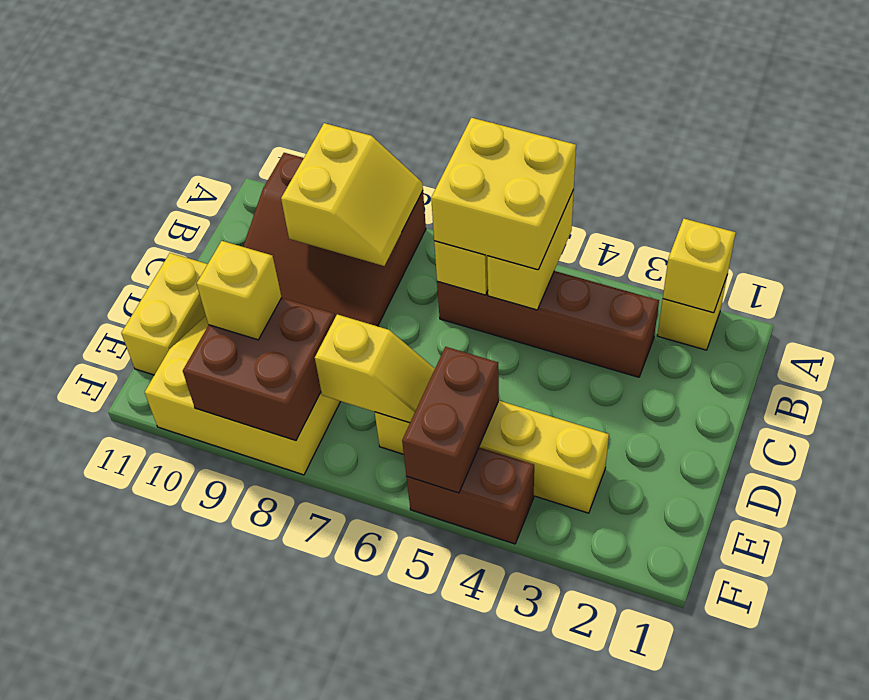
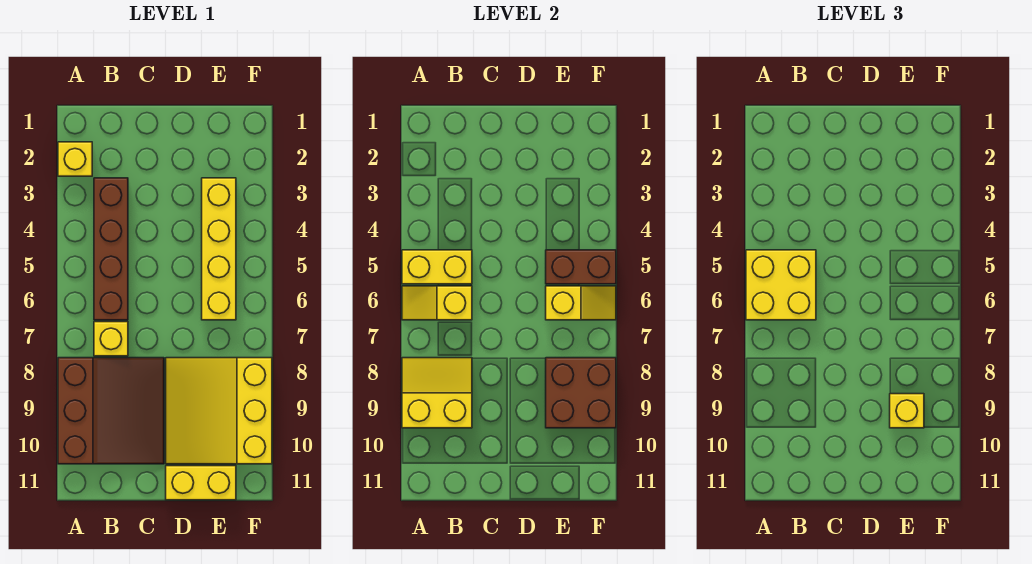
yellow 1x1 brick [663,219,736,313] -> yellow 1x1 brick moved to [94,322,128,356]
yellow 1x2 slope [315,314,435,423] -> yellow 1x2 slope turned to [546,286,616,320]
brown 1x2 brick [407,447,534,544] -> none

